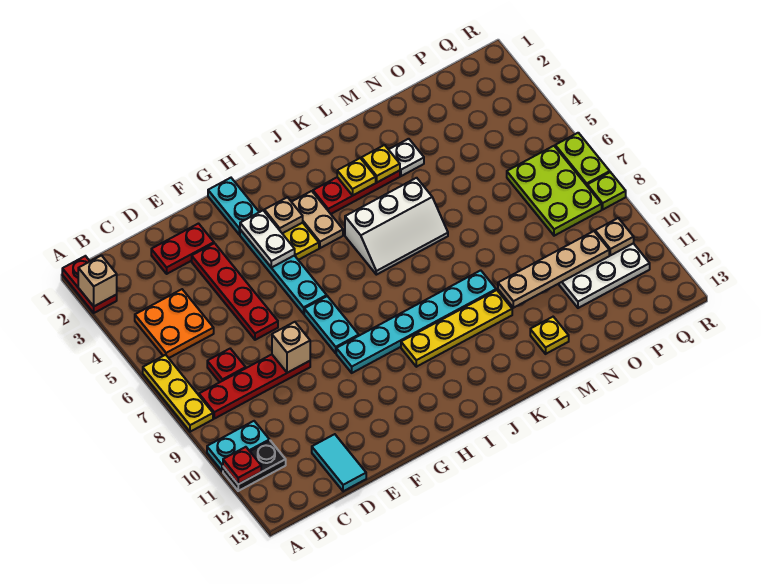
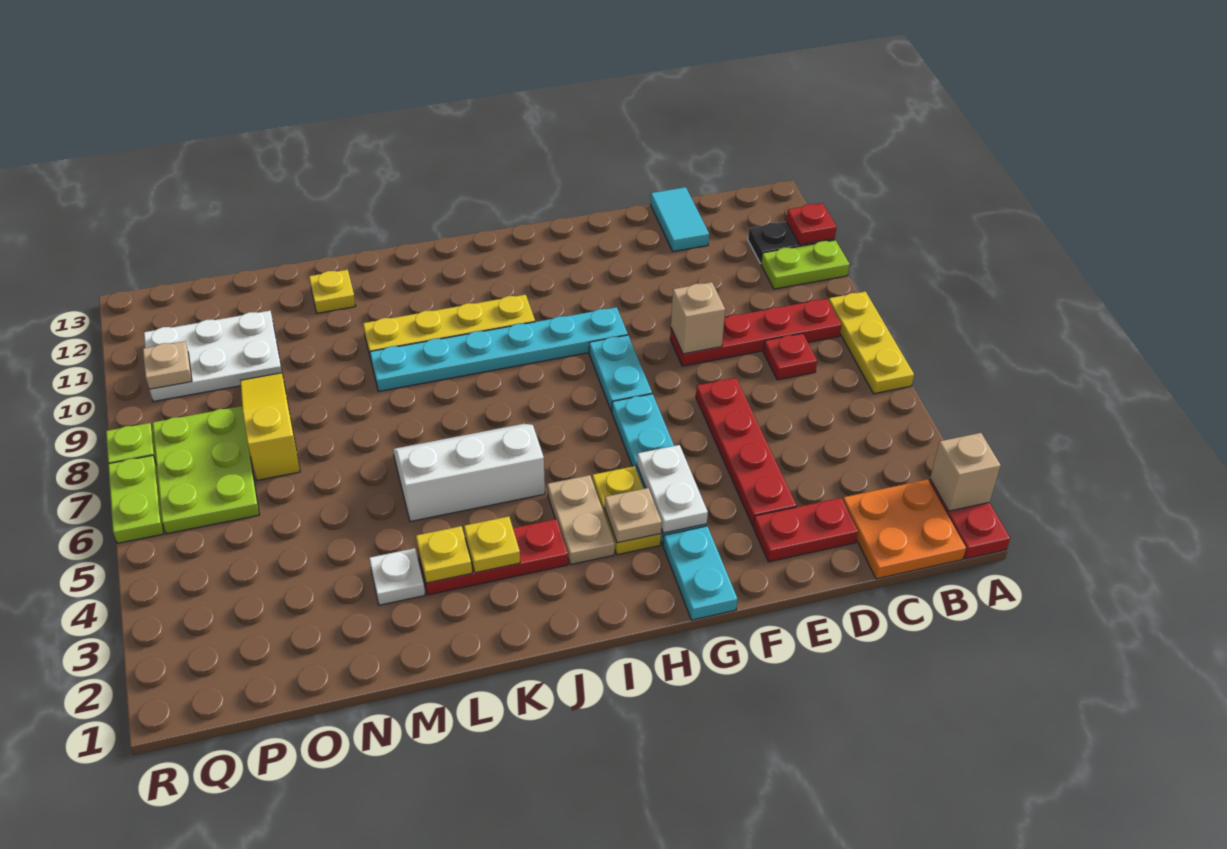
cyan 1x2 plate [207,421,270,471] -> lime 1x2 plate [761,240,849,289]
orange 2x2 plate [135,289,214,358] -> orange 2x2 plate moved to [843,479,966,579]
tan 1x4 plate [498,231,609,308] -> none
none -> yellow 1x3 slope [240,373,300,480]

